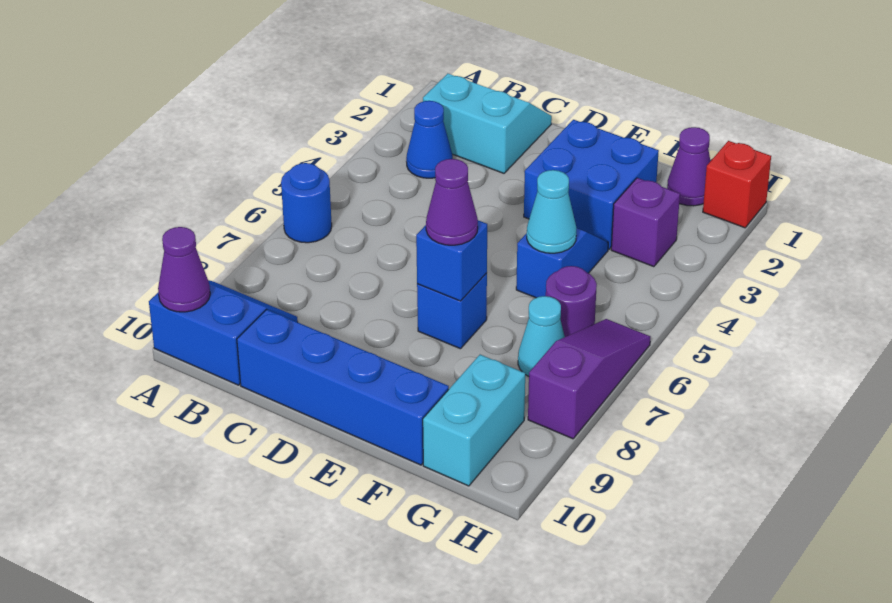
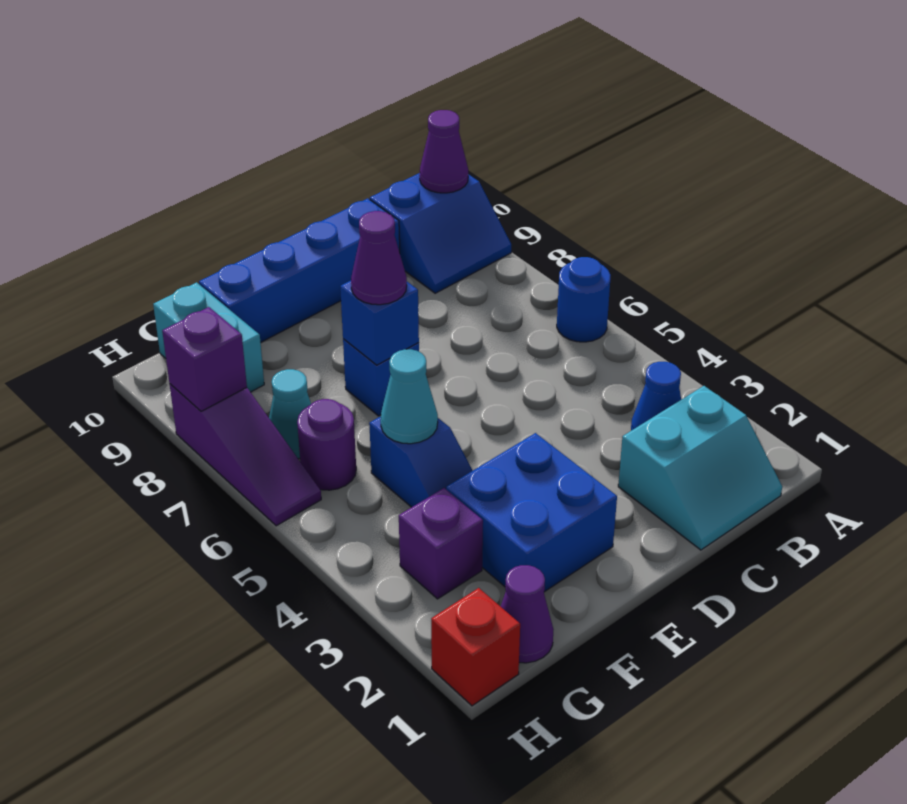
none -> purple 1x1 brick [162,307,247,411]

